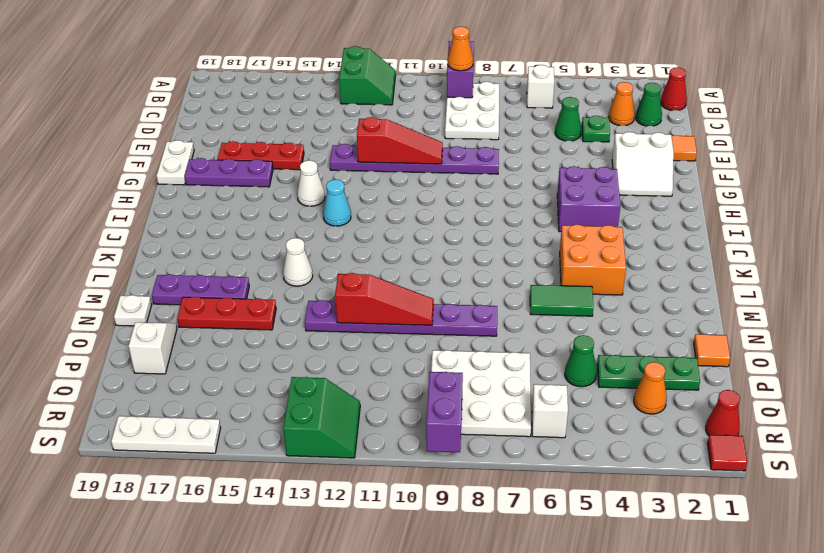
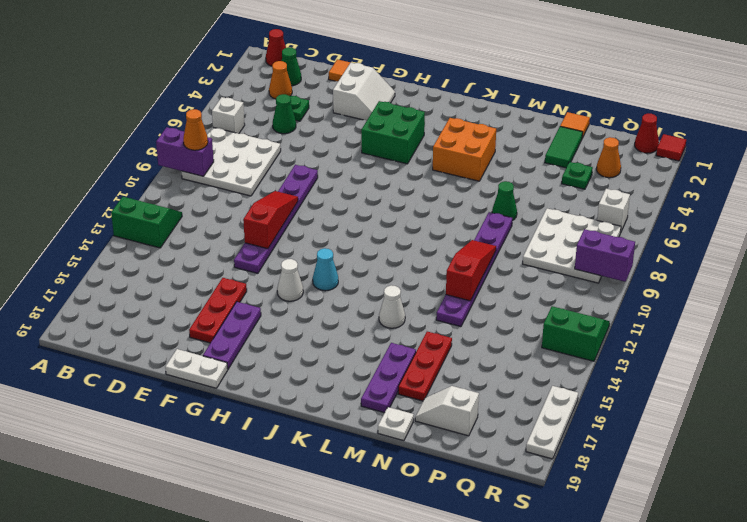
white 2x3 plate [445,82,499,140] -> white 3x3 plate [181,127,281,196]
purple 2x2 brick [557,166,620,232] -> green 2x2 brick [361,101,425,164]
green 1x2 tile [530,285,593,316] -> green 1x2 tile moved to [545,127,583,168]
green 1x3 plate [597,355,700,390] -> green 1x1 plate [562,162,593,189]
green 1x1 cone [565,335,597,387] -> green 1x1 cone moved to [492,181,517,221]

